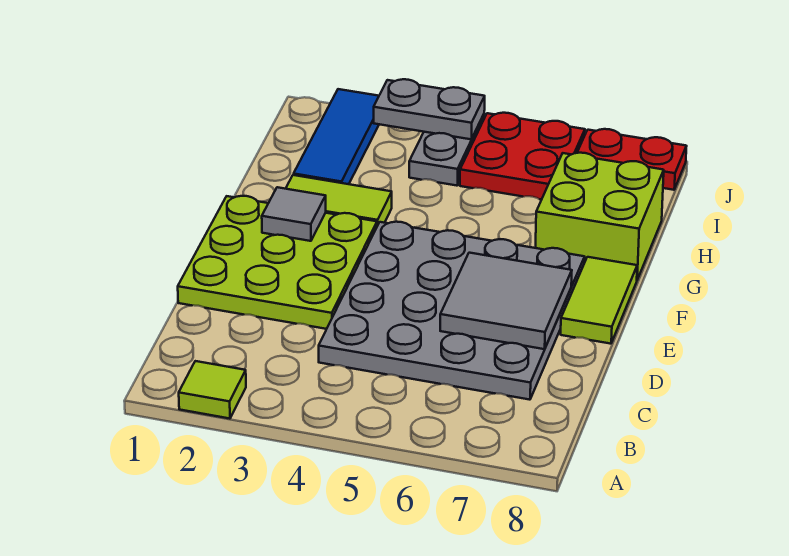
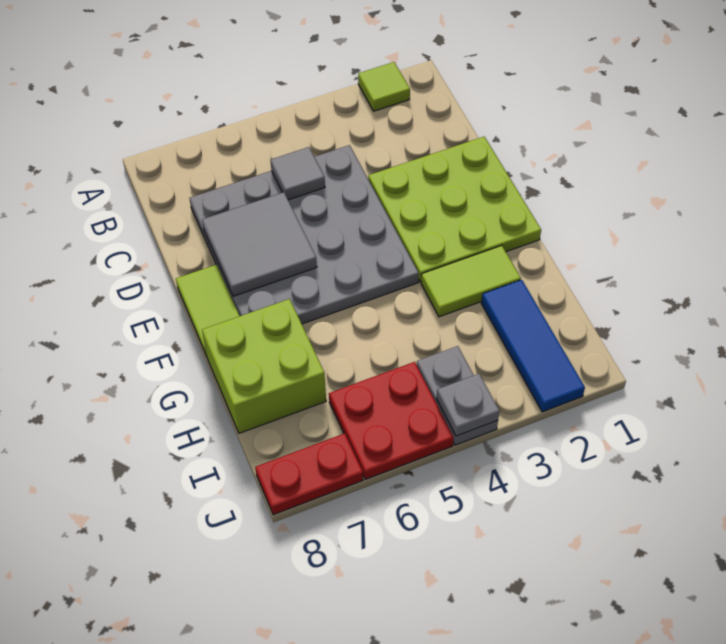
grey 1x1 tile [262,187,326,241] -> grey 1x1 tile moved to [271,147,325,200]
grey 1x2 plate [374,79,485,139] -> grey 1x1 plate [437,374,499,436]

